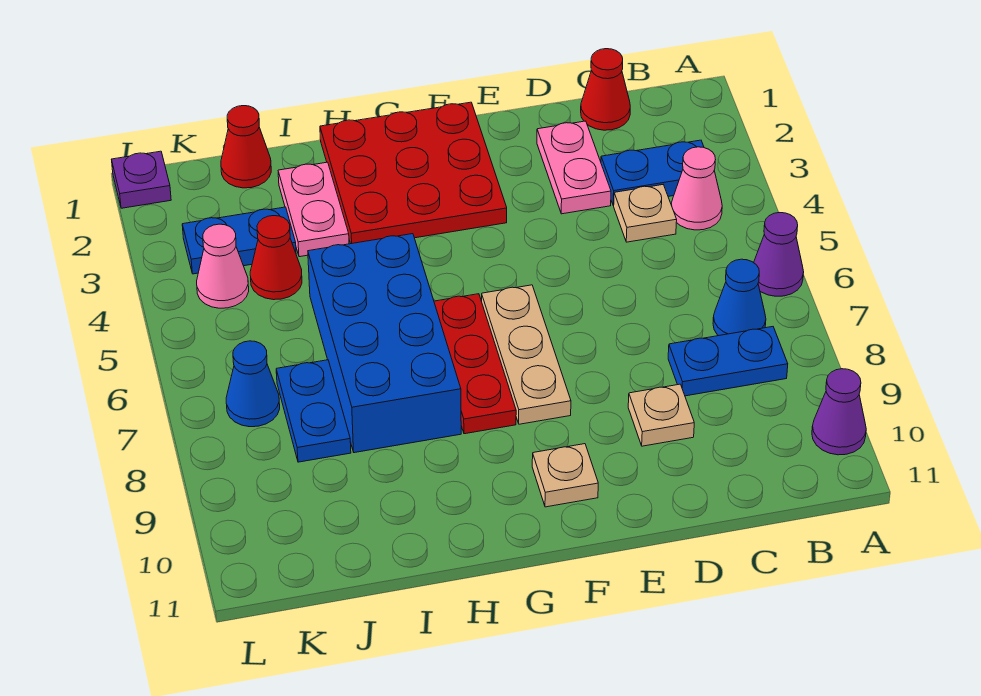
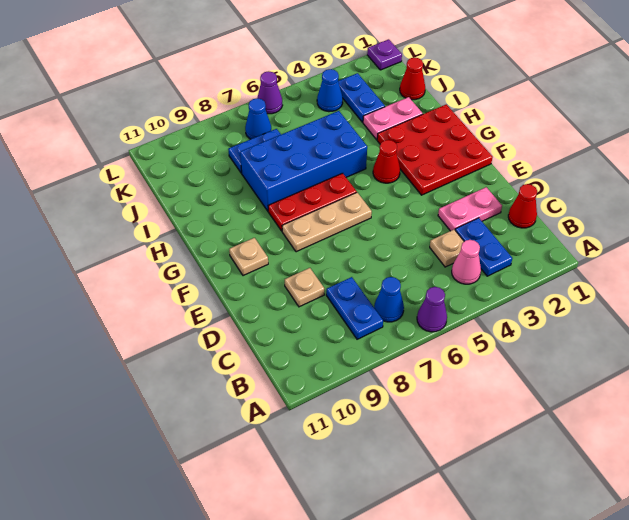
purple 1x1 cone [812,369,866,455] -> purple 1x1 cone moved to [257,71,283,114]
red 1x1 cone [250,216,302,300] -> red 1x1 cone moved to [373,140,400,183]
pink 1x1 cone [197,224,249,308] -> blue 1x1 cone [317,69,343,112]

